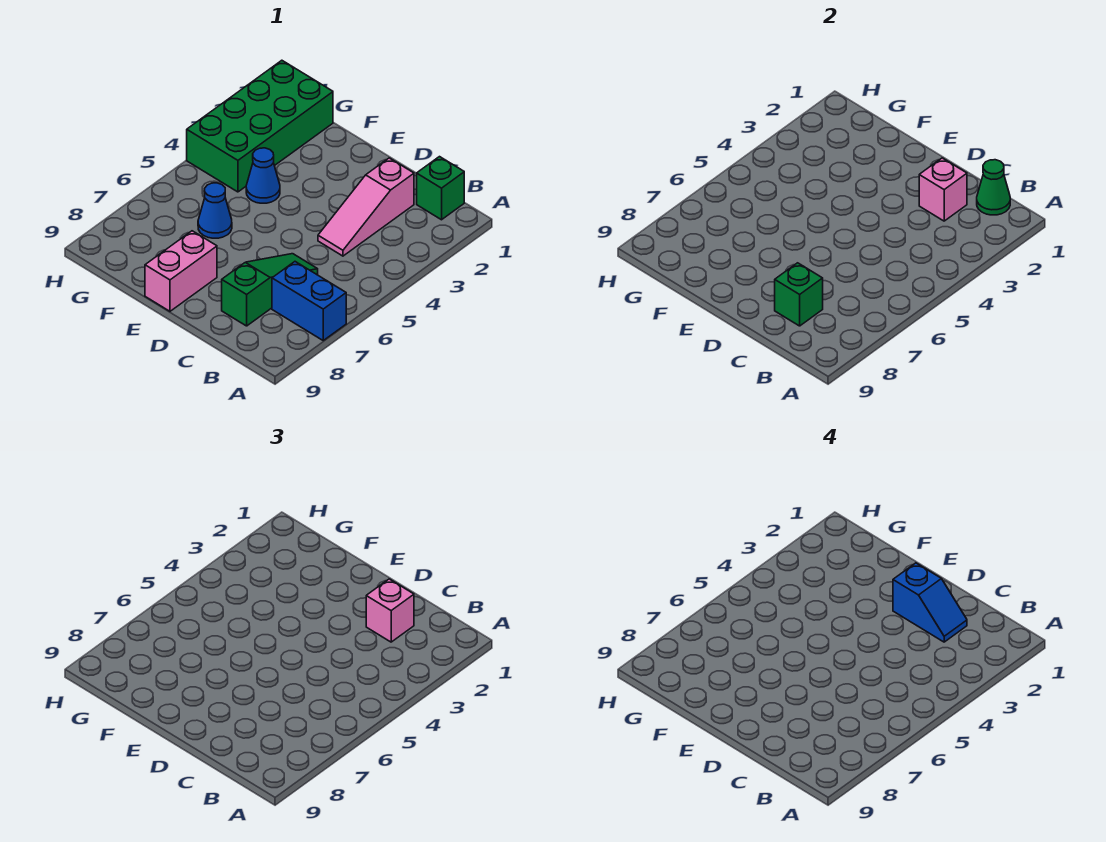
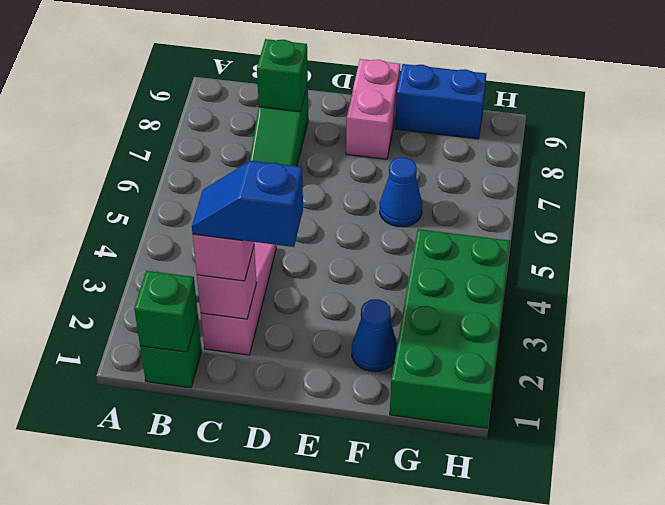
blue 1x2 brick [272,262,346,340] -> blue 1x2 brick moved to [395,64,486,139]
green 1x1 cone [977,160,1010,215] -> green 1x1 brick [134,271,198,352]
blue 1x1 cone [246,148,280,203] -> blue 1x1 cone moved to [352,299,397,372]

